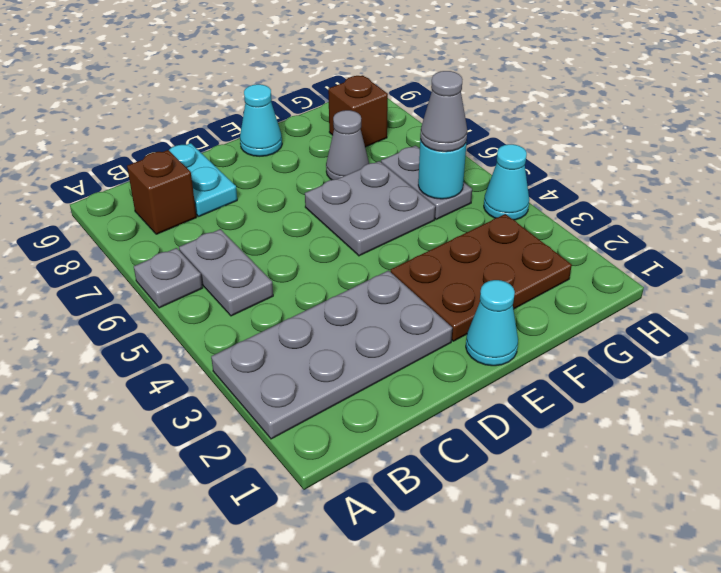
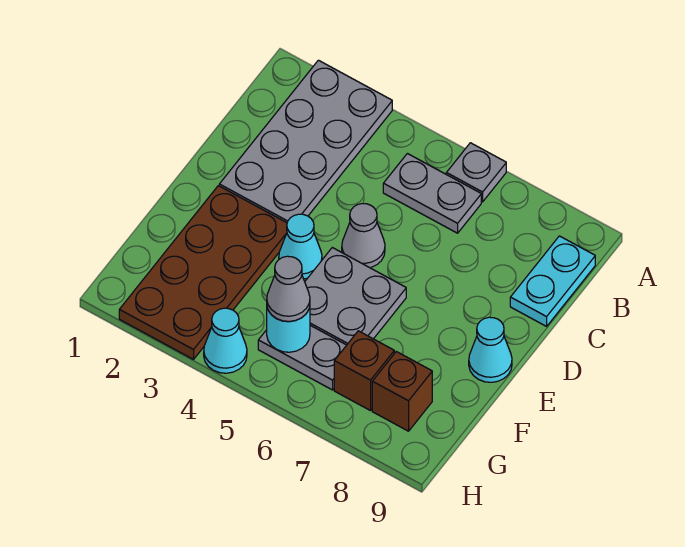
brown 1x1 brick [127,150,197,234] -> brown 1x1 brick moved to [334,331,394,411]
cyan 1x2 plate [169,143,237,216] -> cyan 1x2 plate turned to [510,236,595,326]
cyan 1x1 cone [466,280,518,366] -> cyan 1x1 cone moved to [279,214,322,279]
brown 2x3 plate [390,214,572,341] -> brown 2x4 plate [119,186,287,359]
grey 1x1 cone [326,110,369,180] -> grey 1x1 cone moved to [342,204,385,268]

